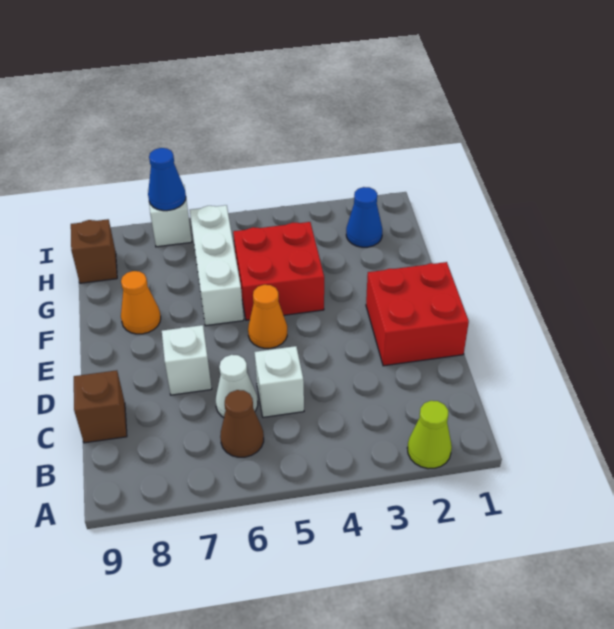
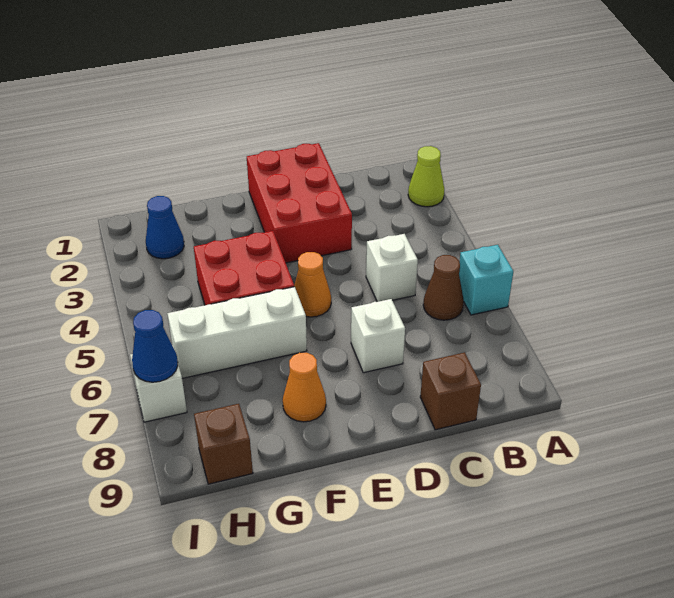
none -> cyan 1x1 brick [459,245,513,315]
white 1x1 cone [216,355,258,417] -> none
red 2x2 brick [366,262,469,366] -> red 2x3 brick [247,143,352,263]

